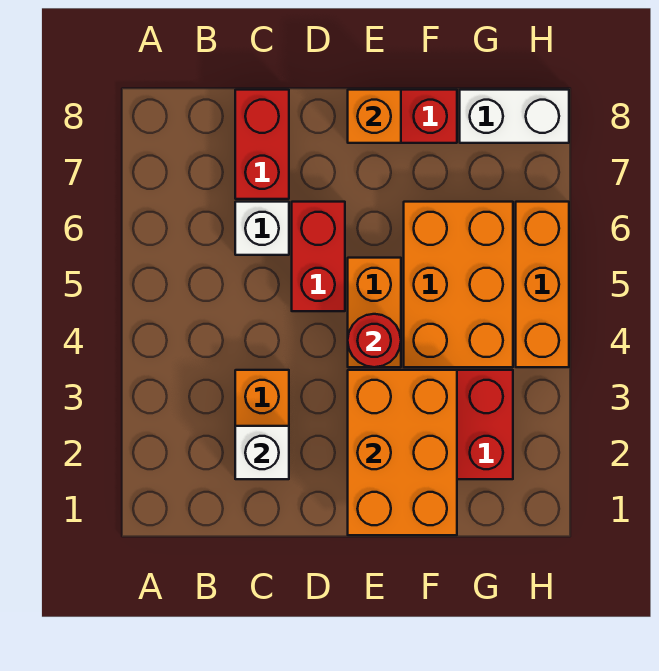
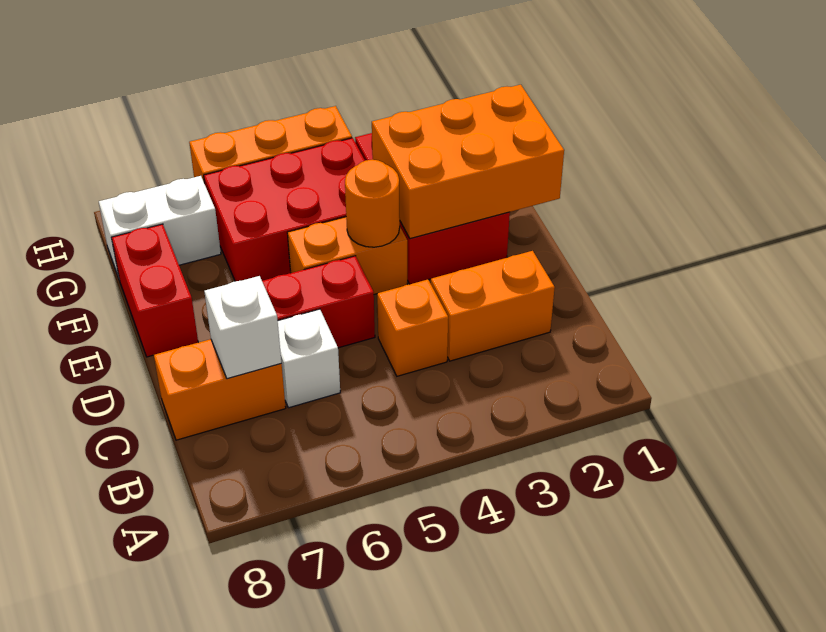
white 1x1 brick [235,426,289,479] -> white 1x1 brick moved to [204,276,281,379]
red 1x2 brick [235,90,289,199] -> orange 1x2 brick [154,339,286,440]
red 1x1 round brick [348,314,401,367] -> orange 1x1 round brick [345,160,400,247]
orange 1x1 brick [348,90,401,143] -> orange 1x1 brick moved to [377,280,448,376]
orange 2x3 brick [404,202,513,367] -> red 2x3 brick [204,138,365,281]
white 1x2 brick [460,90,569,143] -> white 1x2 brick turned to [99,176,221,280]

